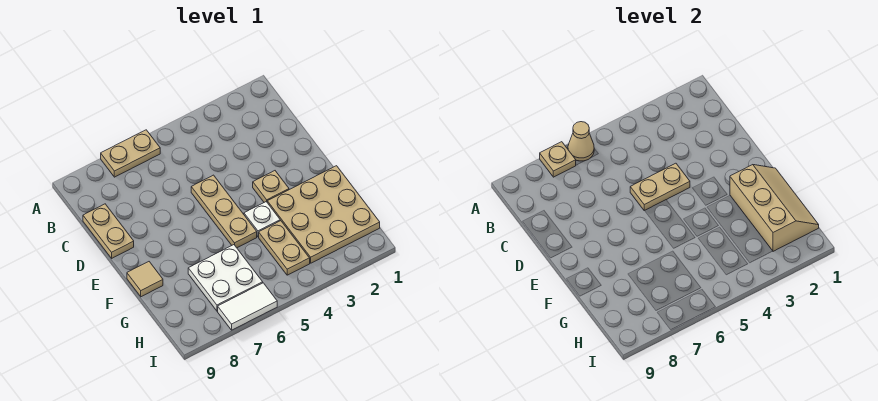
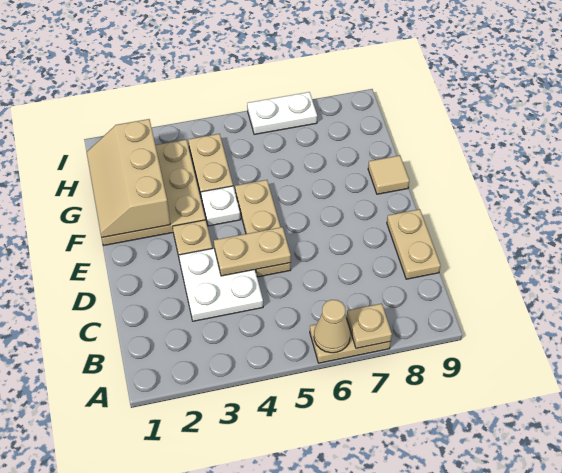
white 2x2 plate [188,245,263,311] -> white 2x2 plate moved to [179,248,263,321]
white 1x2 tile [218,283,277,330] -> white 1x2 plate [247,92,317,135]

